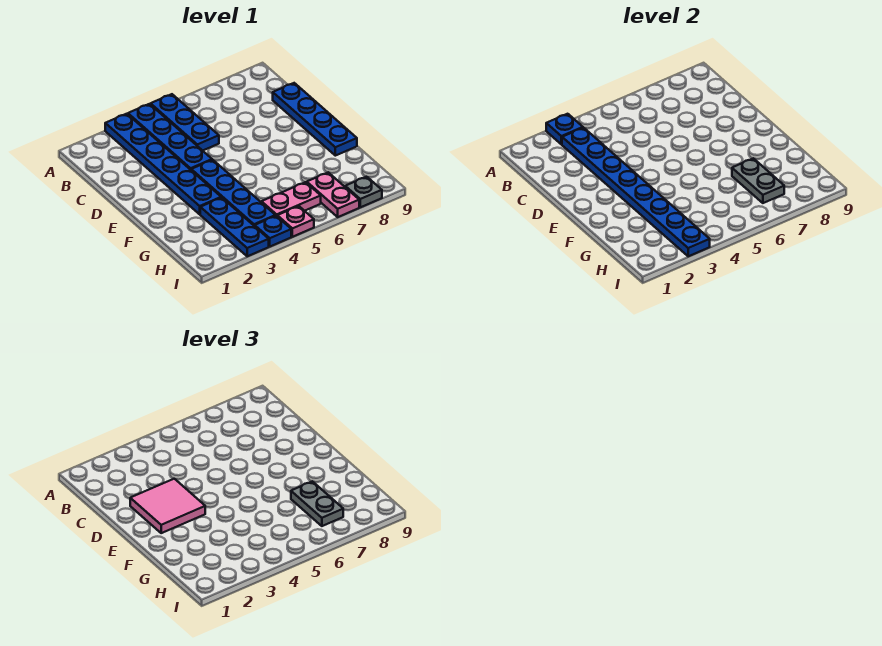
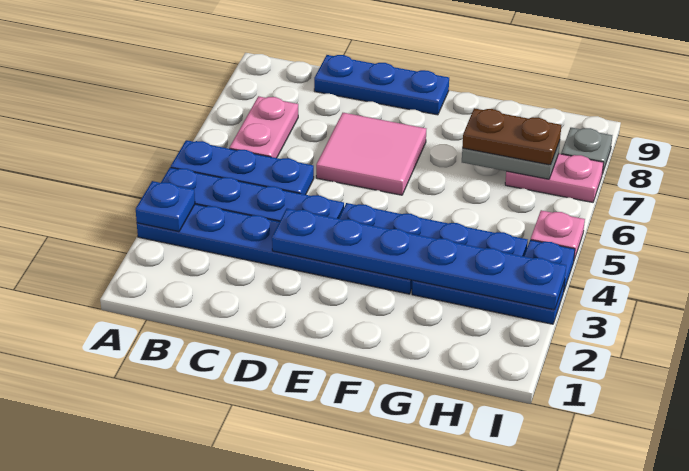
blue 1x8 plate [562,128,710,256] -> blue 1x6 plate [272,209,566,310]
blue 1x4 plate [273,83,357,156] -> blue 1x3 plate [314,55,449,115]
pink 2x2 tile [130,479,205,533] -> pink 2x2 tile moved to [316,113,426,195]
grey 1x2 plate [291,481,343,526] -> brown 1x2 plate [462,108,561,165]
pink 1x2 plate [261,182,321,216] -> pink 1x2 plate moved to [229,96,298,158]

